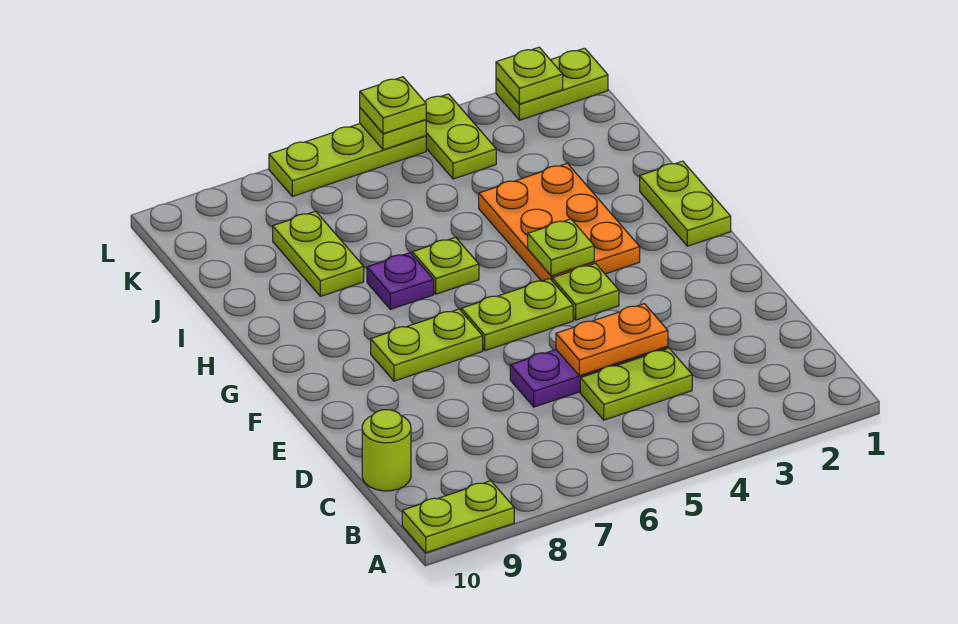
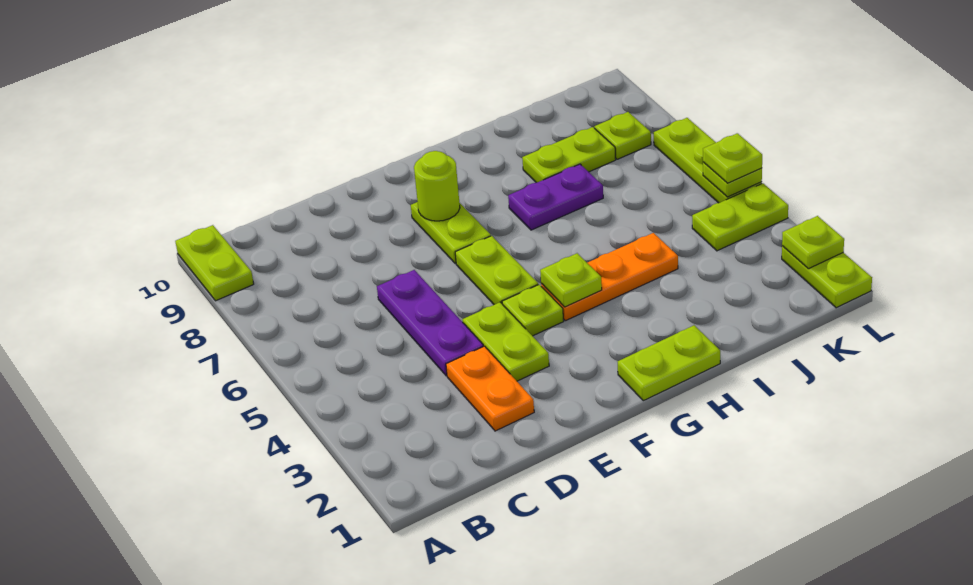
lime 1x2 plate [580,348,692,420] -> lime 1x2 plate moved to [463,302,549,381]
lime 1x1 round brick [362,410,411,491] -> lime 1x1 round brick moved to [414,151,460,221]
orange 1x2 plate [556,304,668,376] -> orange 1x2 plate moved to [446,346,534,431]
orange 2x3 plate [479,163,640,281] -> orange 1x3 plate [541,233,678,321]
lime 1x1 plate [412,237,479,294] -> lime 1x1 plate moved to [594,112,651,159]
purple 1x1 plate [367,253,434,309] -> purple 1x2 plate [508,164,603,230]

